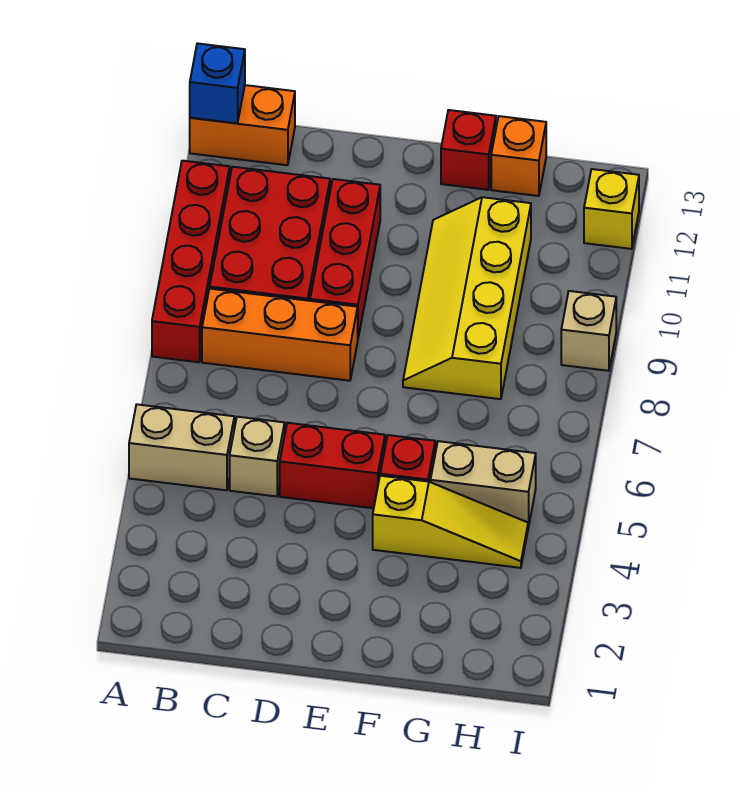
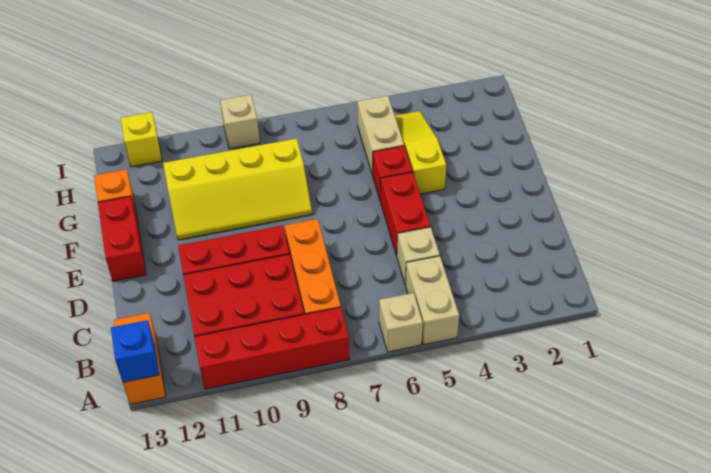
none -> tan 1x1 brick [379,293,423,352]
red 1x1 brick [441,110,496,190] -> red 1x2 brick [98,196,146,281]

